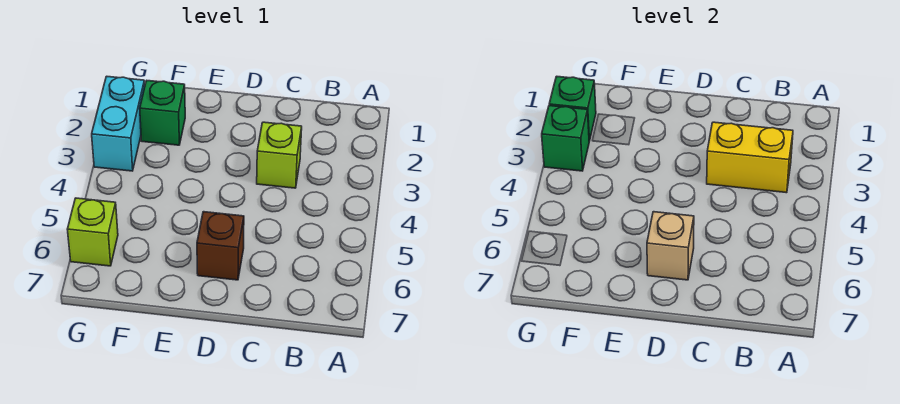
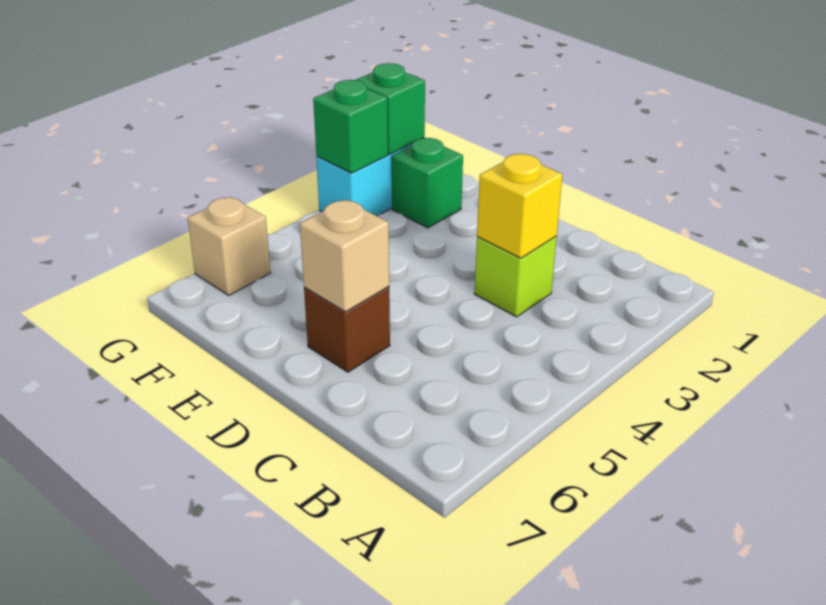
yellow 1x2 brick [707,122,793,193] -> yellow 1x1 brick [477,154,562,258]
lime 1x1 brick [67,198,118,266] -> tan 1x1 brick [188,197,271,295]

